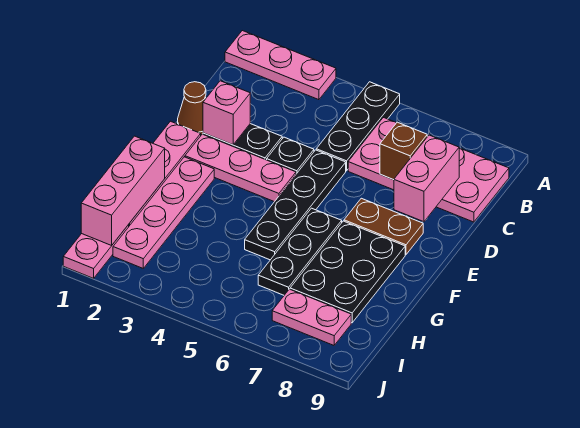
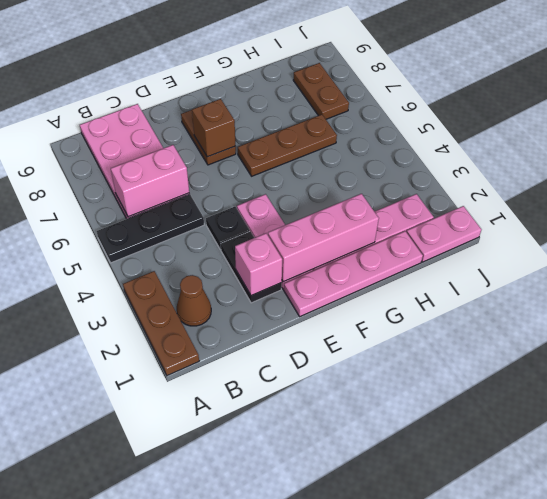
pink 1x3 plate [225,31,336,100] -> brown 1x3 plate [123,271,199,376]
brown 1x1 brick [380,122,427,180] -> brown 1x1 brick moved to [192,99,235,157]
pink 1x2 brick [394,135,459,222] -> pink 1x2 brick moved to [111,145,189,217]
brown 1x1 cone [178,82,206,135] -> brown 1x1 cone moved to [177,275,211,326]
black 1x4 plate [245,150,346,260] -> none
black 1x3 plate [258,208,342,295] -> brown 1x3 plate [238,115,337,176]
black 2x3 plate [290,221,405,323] -> none
pink 1x3 brick [81,136,165,245] -> pink 1x3 brick moved to [268,194,379,282]
pink 1x2 plate [272,289,351,345] -> brown 1x2 plate [293,63,349,119]

